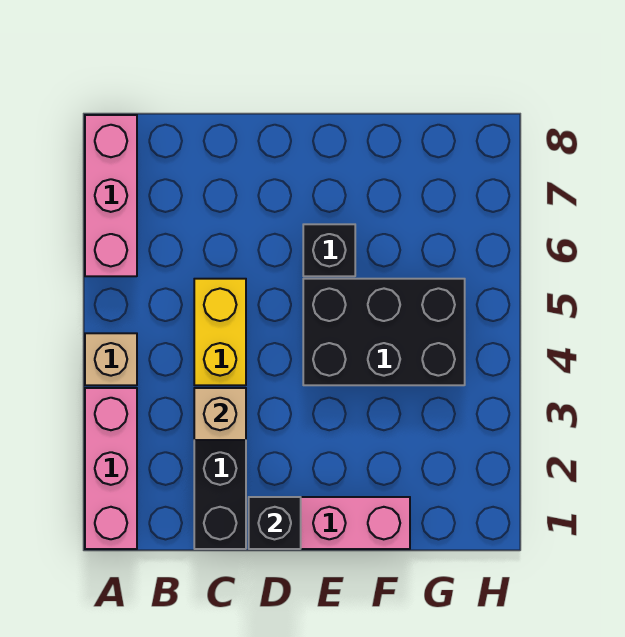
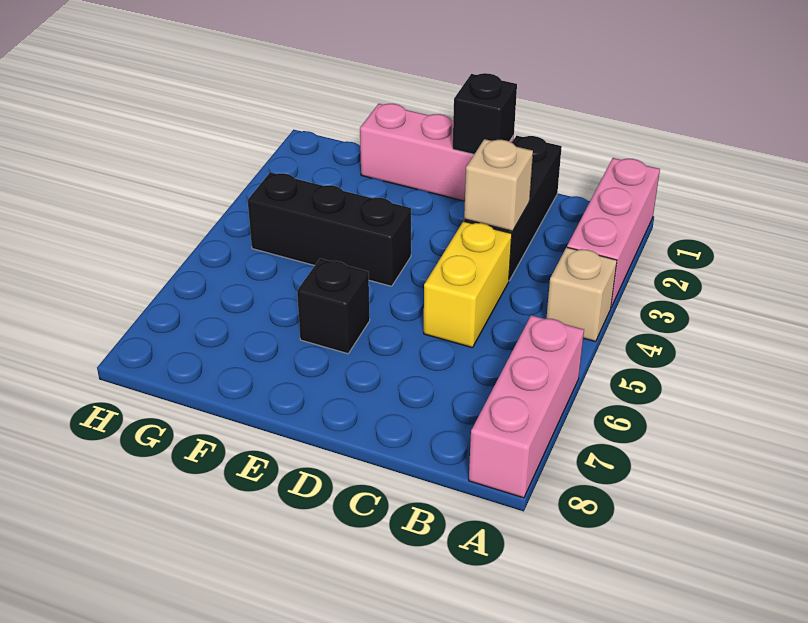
black 2x3 brick [303,279,465,385] -> black 1x3 brick [248,172,411,286]

